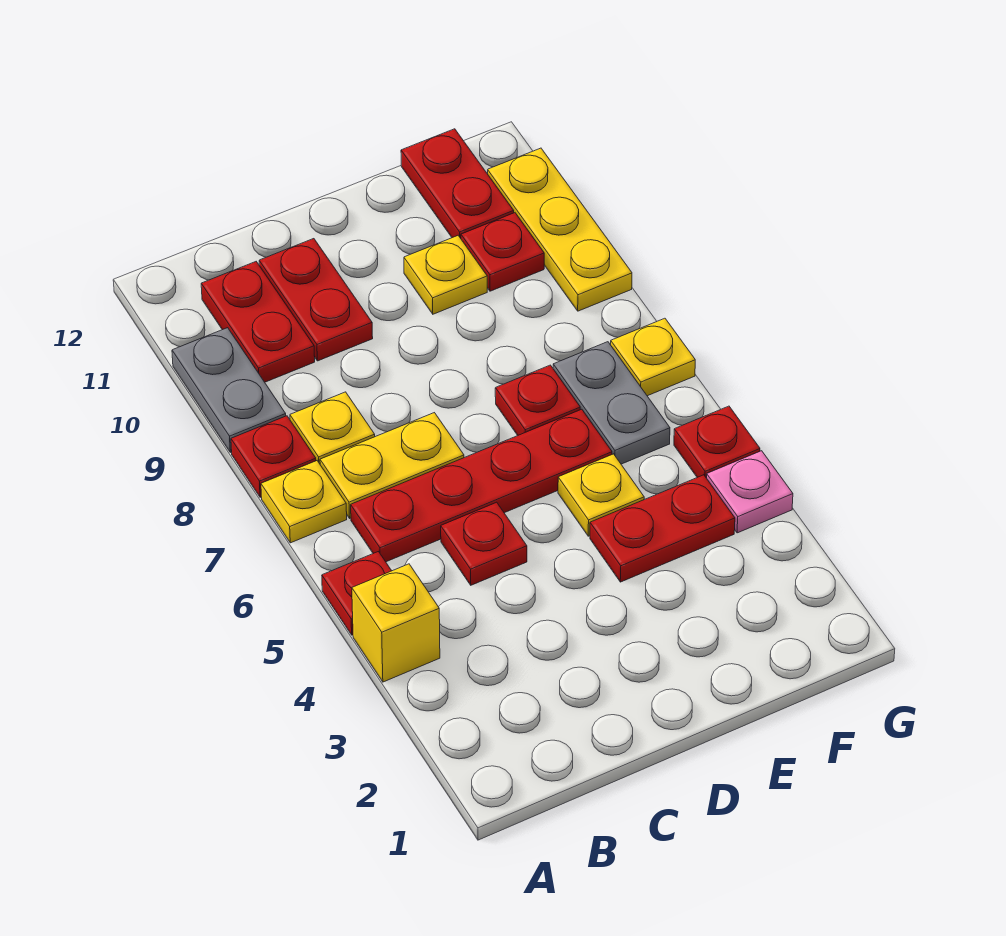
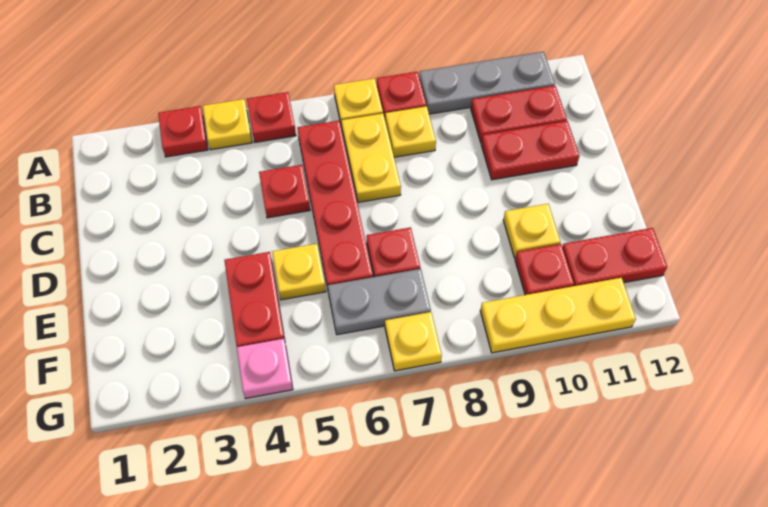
yellow 1x1 brick [352,564,440,682] -> yellow 1x1 plate [203,99,252,150]
grey 1x2 plate [172,328,286,452] -> grey 1x3 plate [419,52,555,114]
red 1x1 plate [674,406,760,478] -> red 1x1 plate moved to [158,106,208,157]

